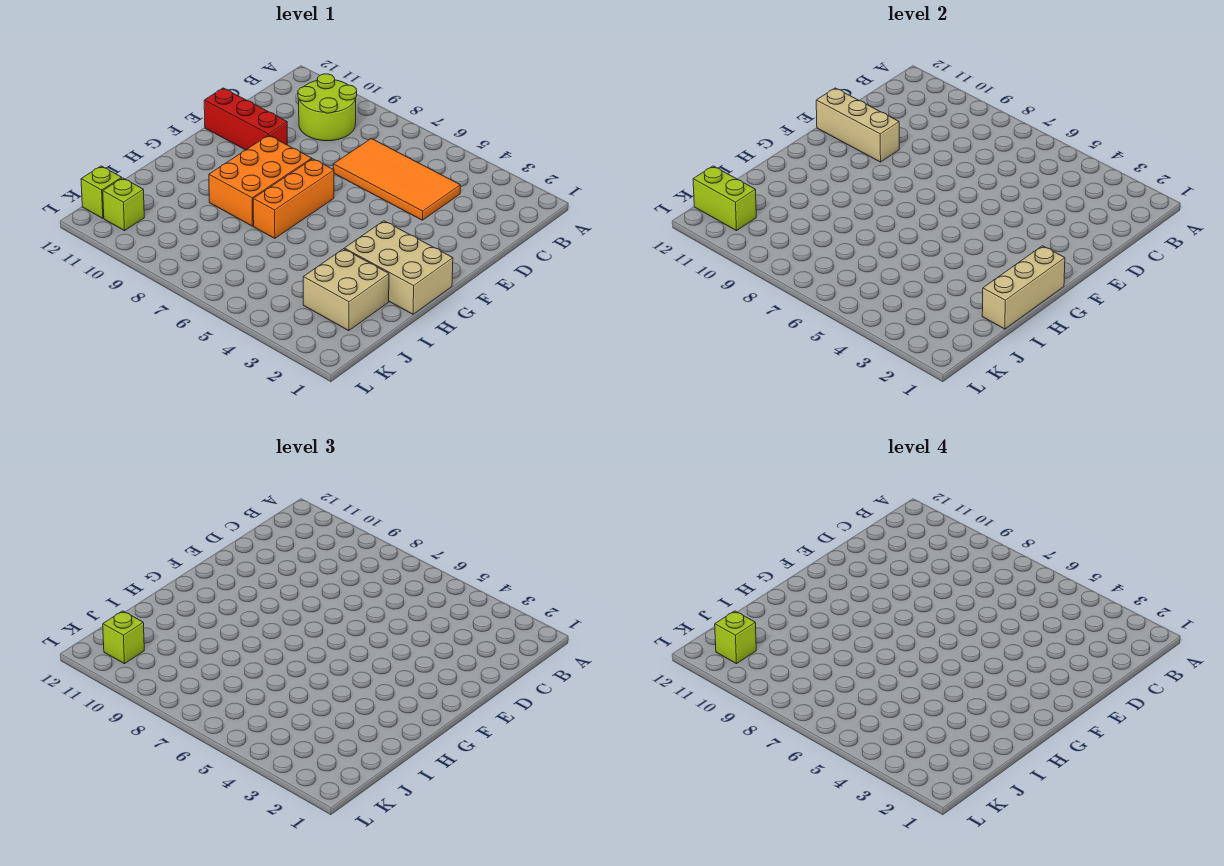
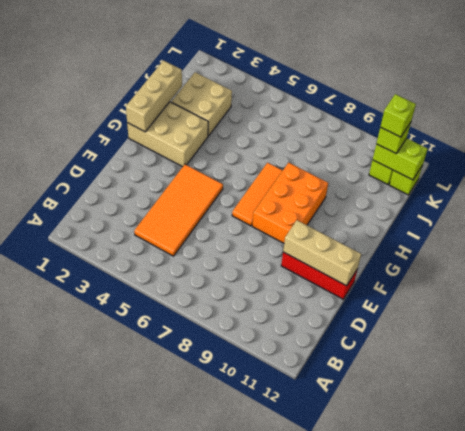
lime 2x2 round brick [298,74,357,141] -> none
orange 2x4 tile [333,138,460,220] -> orange 2x4 tile turned to [134,164,223,256]
orange 1x3 brick [253,159,334,238] -> orange 1x3 tile [232,163,283,226]

